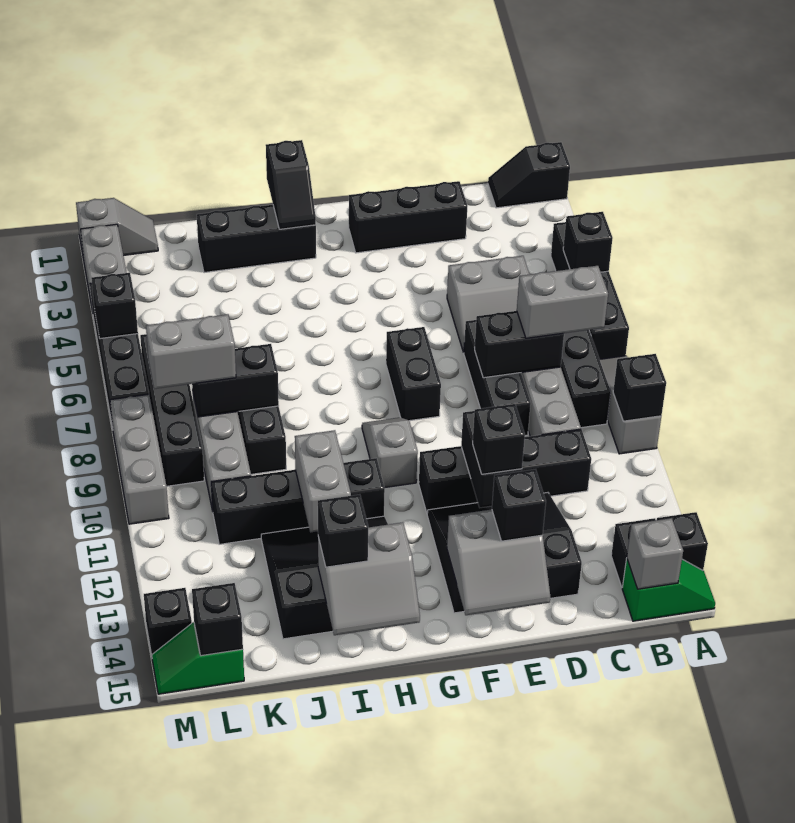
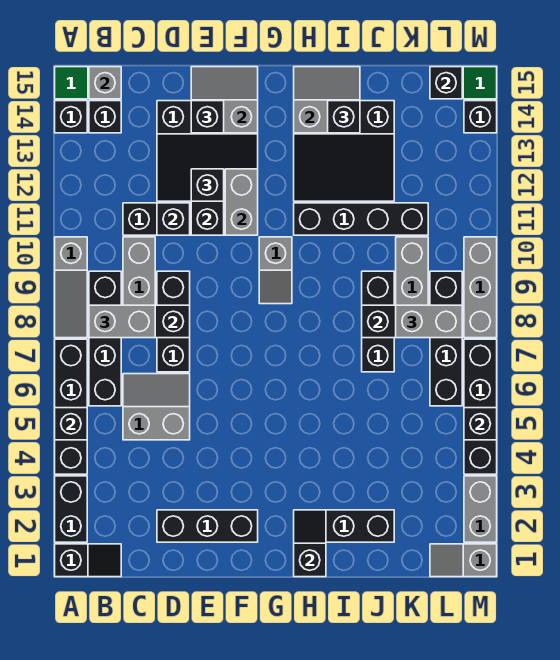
black 1x1 brick [613,354,666,421] -> black 1x1 brick moved to [157,203,190,235]
black 1x2 brick [386,327,441,421] -> black 1x2 brick moved to [55,476,87,542]
grey 1x2 brick [295,430,351,533] -> grey 1x2 brick moved to [225,169,258,235]

